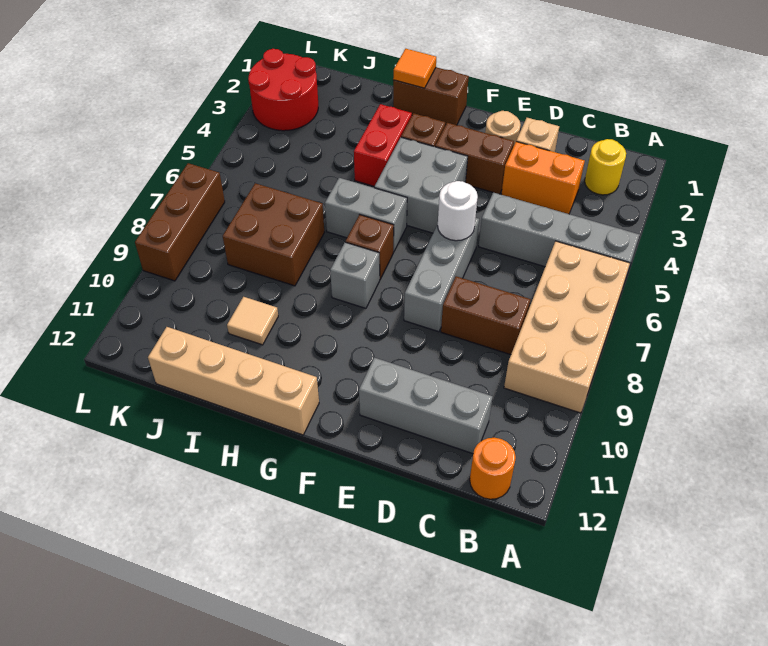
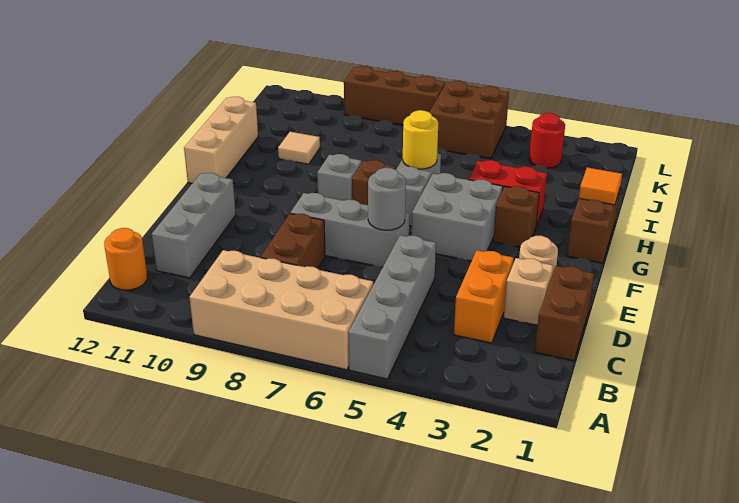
yellow 1x1 round brick [585,139,626,195] -> yellow 1x1 round brick moved to [403,110,438,169]
brown 1x2 brick [435,123,514,194] -> brown 1x2 brick moved to [535,266,594,361]
white 1x1 round brick [438,181,478,241] -> grey 1x1 round brick [368,168,406,230]
tan 1x4 brick [148,327,319,435] -> tan 1x3 brick [184,97,258,183]
brown 2x2 brick [223,183,324,286] -> brown 2x2 brick moved to [429,81,509,159]
red 2x2 round brick [248,49,318,131] -> red 1x1 round brick [529,113,565,168]

